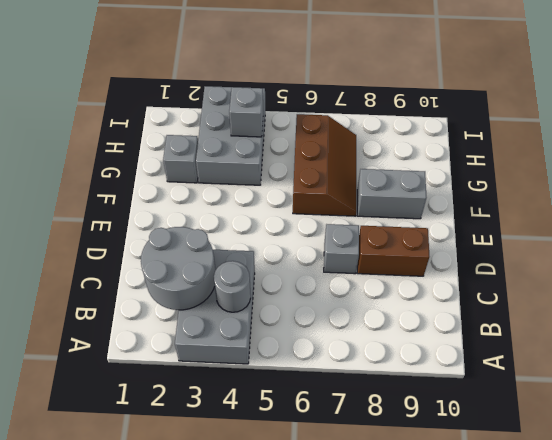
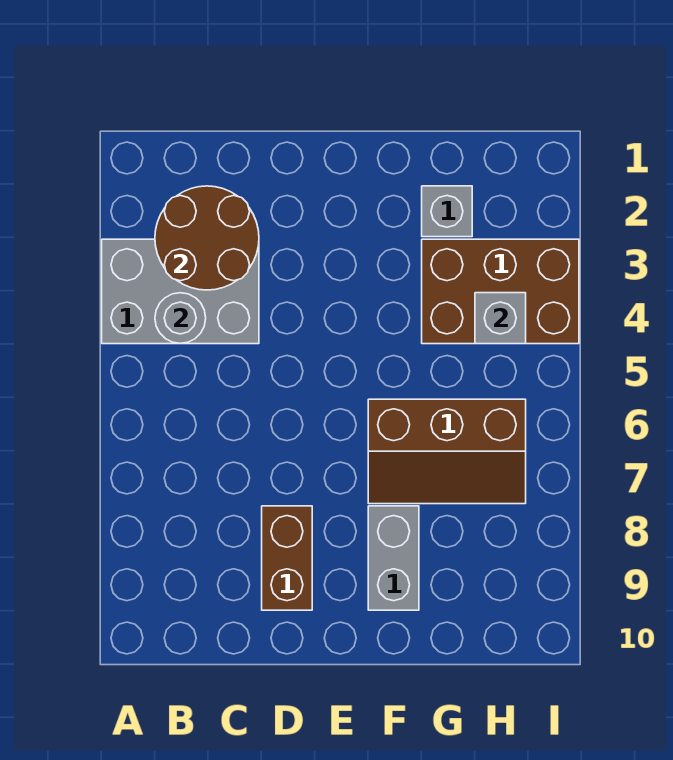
grey 2x2 round brick [141,227,216,310] -> brown 2x2 round brick [155,186,259,290]
grey 1x1 brick [324,224,359,274] -> none
grey 2x3 brick [196,86,265,185] -> brown 2x3 brick [422,239,579,344]

